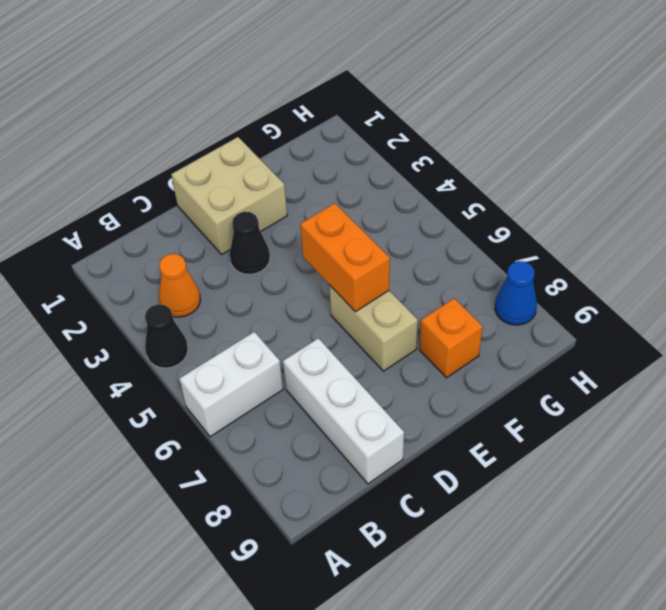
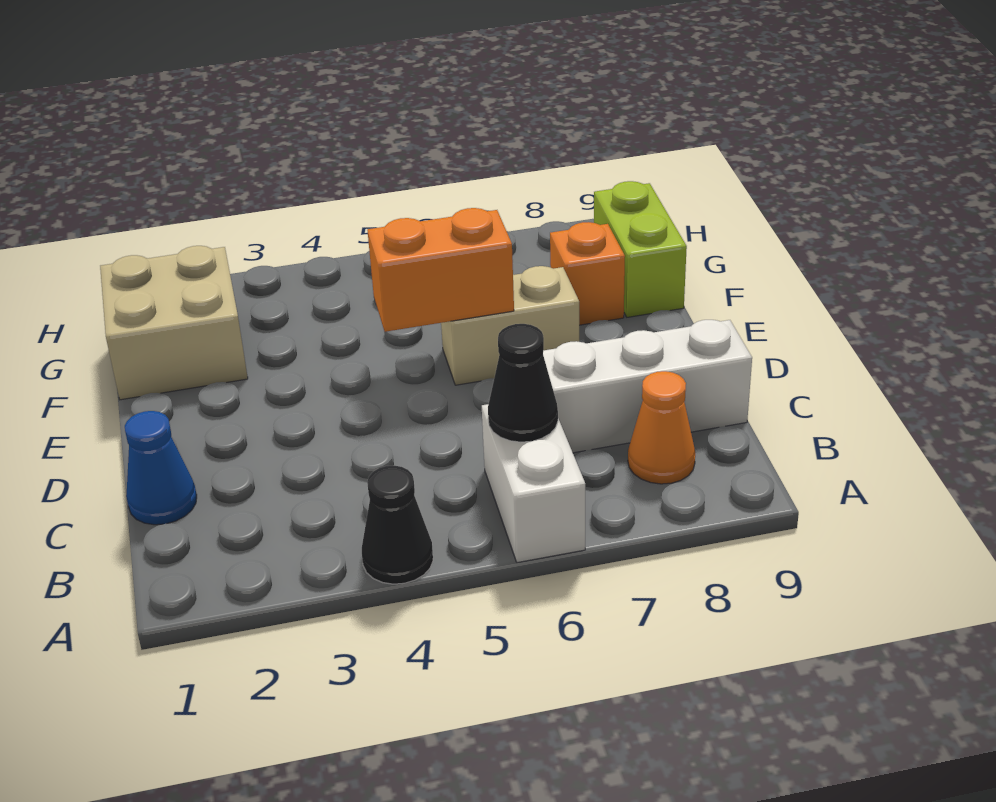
orange 1x1 cone [159,254,200,317] -> orange 1x1 cone moved to [628,371,695,484]
tan 2x2 brick [171,137,287,254] -> tan 2x2 brick moved to [100,246,248,400]
black 1x1 cone [230,212,270,274] -> black 1x1 cone moved to [488,324,558,442]
none -> lime 1x2 brick [594,181,687,317]
blue 1x1 cone [495,261,537,325] -> blue 1x1 cone moved to [125,411,197,525]

